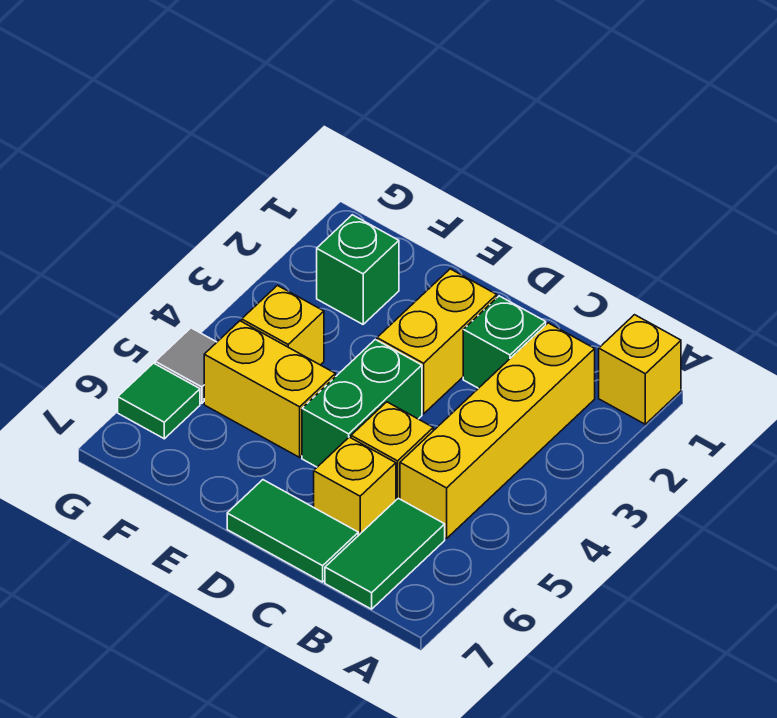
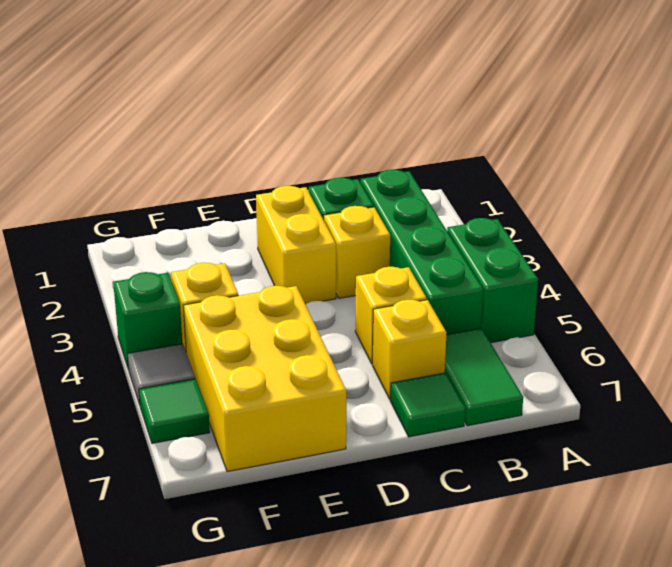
yellow 1x1 brick [599,315,681,424] -> yellow 1x1 brick moved to [324,206,390,298]
yellow 1x4 brick [400,323,595,539] -> green 1x4 brick [361,170,483,334]
green 1x2 tile [227,480,358,582] -> green 1x1 tile [390,373,465,437]
green 1x2 brick [302,340,422,467] -> green 1x2 brick moved to [447,218,538,343]
yellow 1x2 brick [204,321,335,457] -> yellow 2x3 brick [183,286,346,472]
green 1x1 brick [317,215,399,324] -> green 1x1 brick moved to [113,272,183,370]

